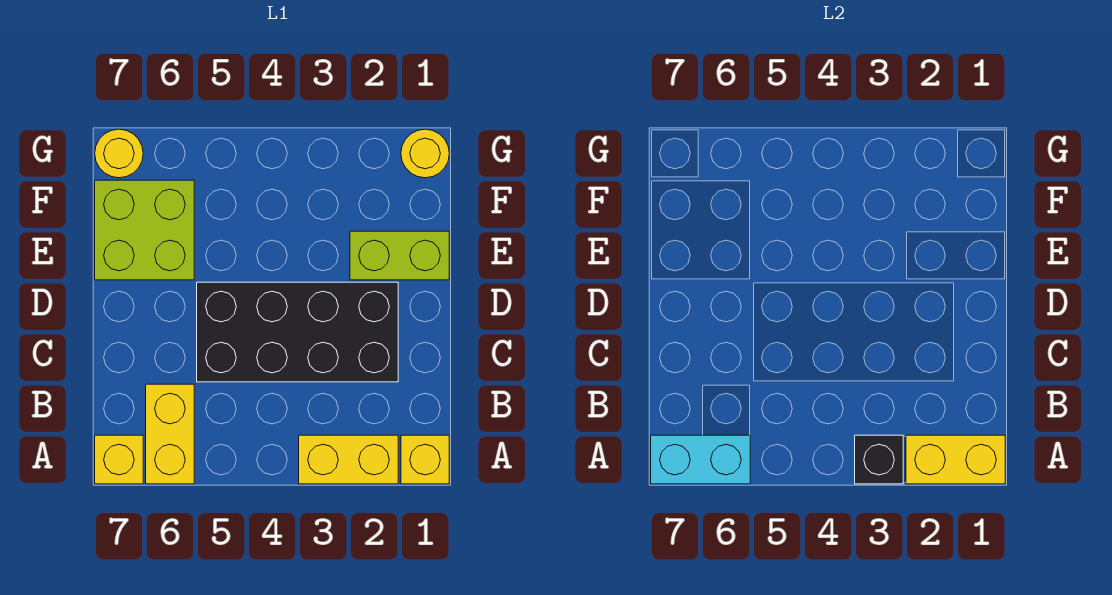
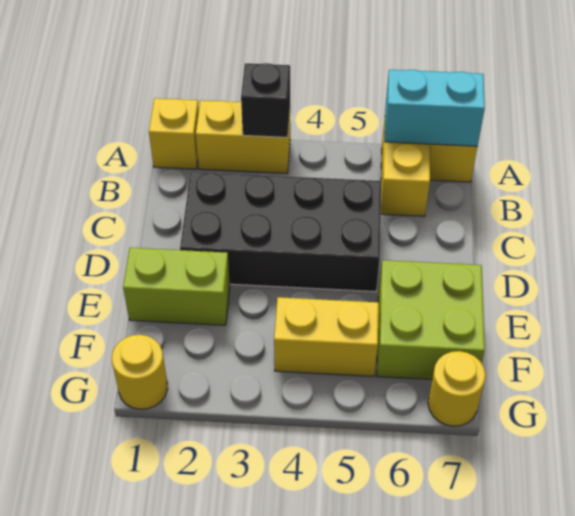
yellow 1x2 brick [906,435,1005,484] -> yellow 1x2 brick moved to [274,297,379,376]

